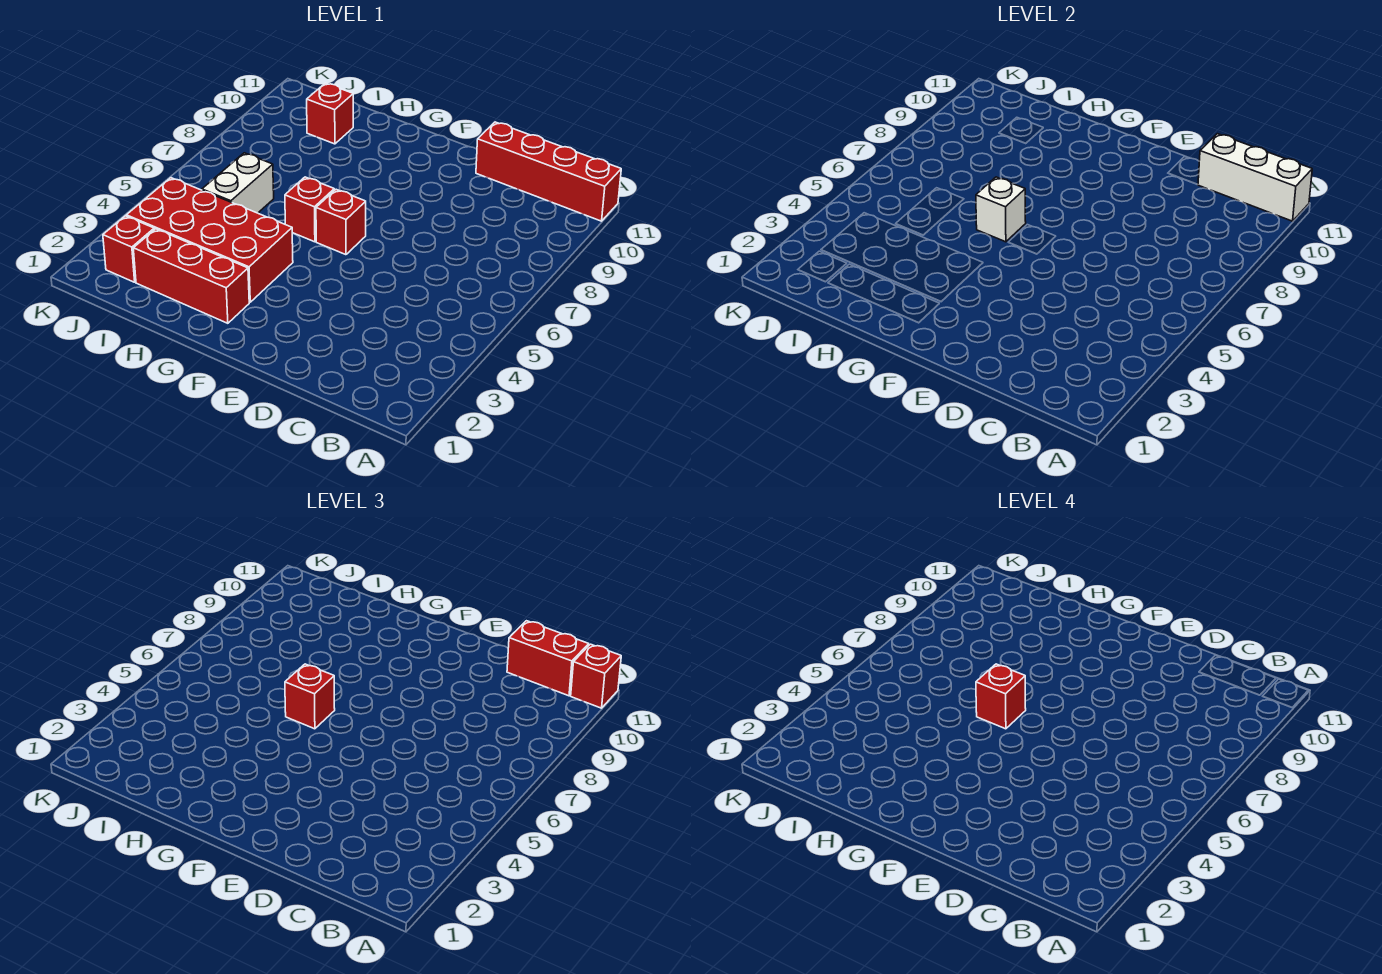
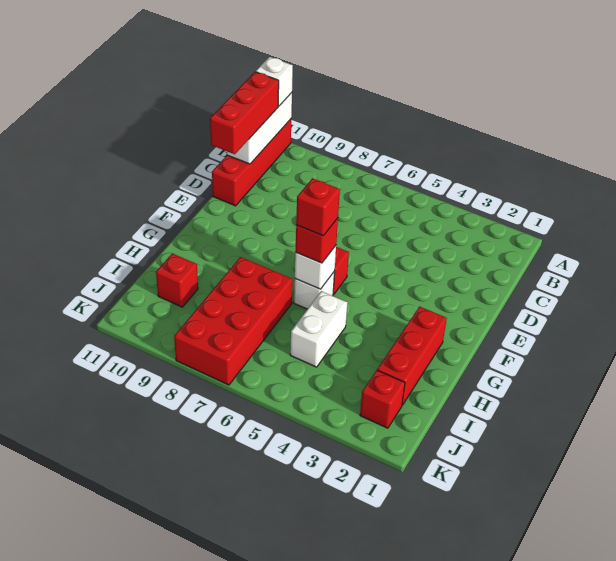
red 1x1 brick [571,644,621,708] -> white 1x1 brick [256,57,293,106]
red 1x2 brick [507,621,589,696] -> red 1x3 brick [210,72,279,154]
red 2x4 brick [126,178,293,302] -> red 2x4 brick moved to [174,257,293,385]
red 1x1 brick [285,177,334,242] -> white 1x1 brick [294,271,335,309]
white 1x2 brick [202,153,274,213] -> white 1x2 brick turned to [290,291,347,367]

